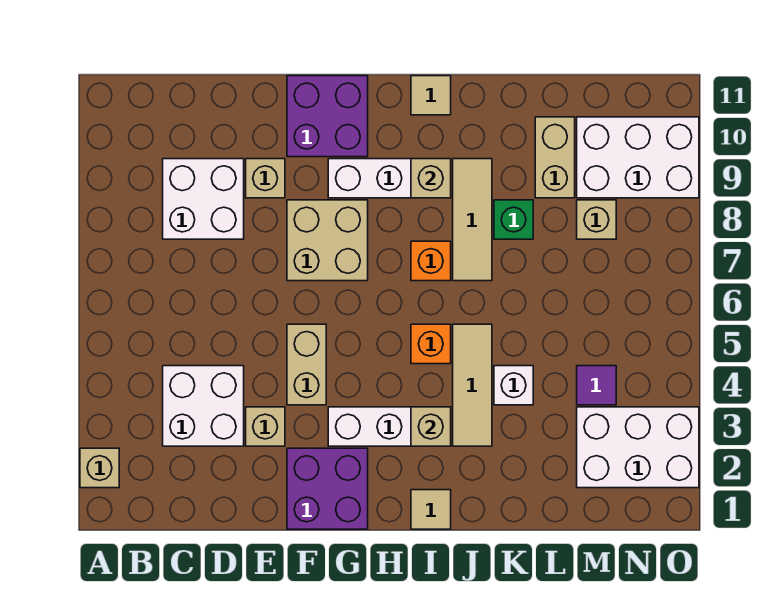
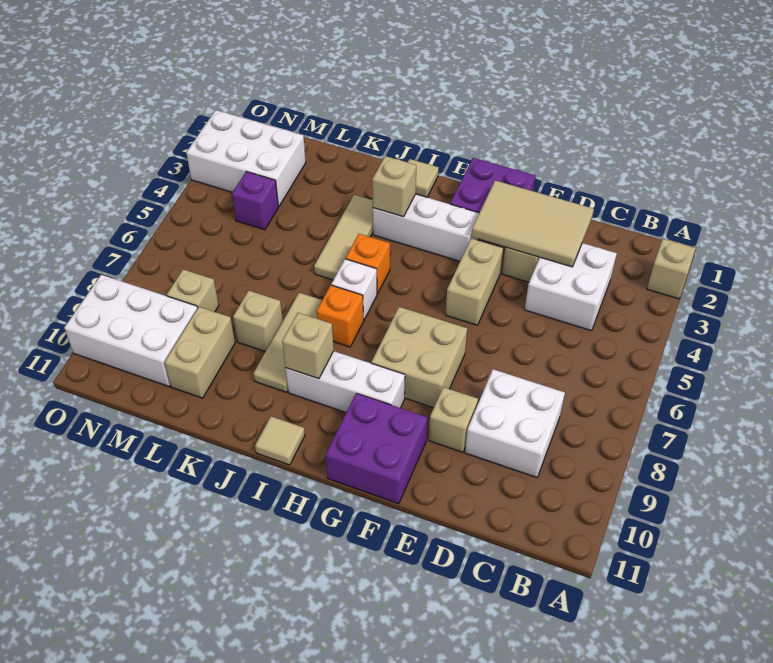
none -> tan 2x3 tile [472,180,594,267]
white 1x1 brick [494,366,533,405] -> white 1x1 brick moved to [331,259,377,319]
green 1x1 brick [494,200,533,239] -> tan 1x1 brick [233,291,283,352]
purple 1x1 tile [577,366,616,405] -> purple 1x1 brick [232,172,278,230]

